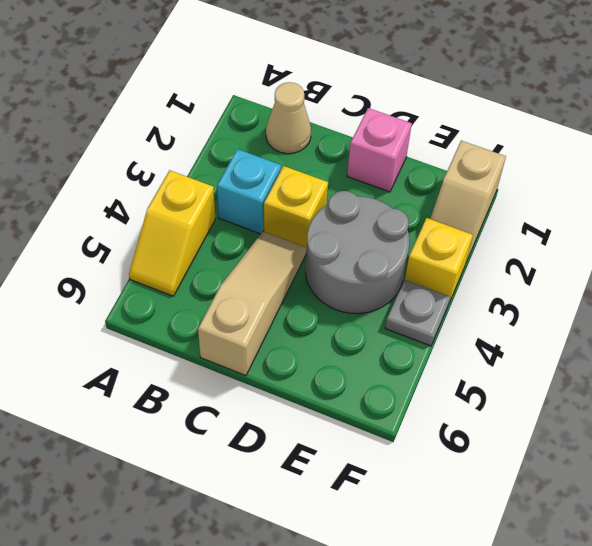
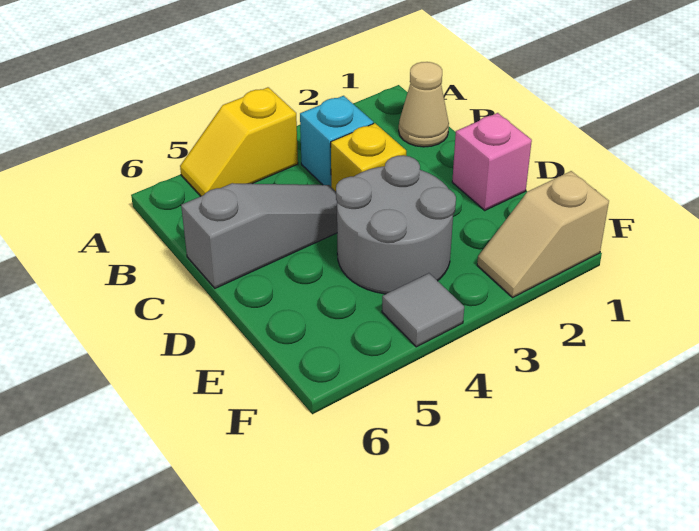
tan 1x3 slope [198,232,307,376] -> grey 1x3 slope [181,183,337,288]
yellow 1x1 brick [405,218,473,302] -> none
grey 1x1 plate [385,280,450,346] -> grey 1x1 tile [382,273,464,347]

